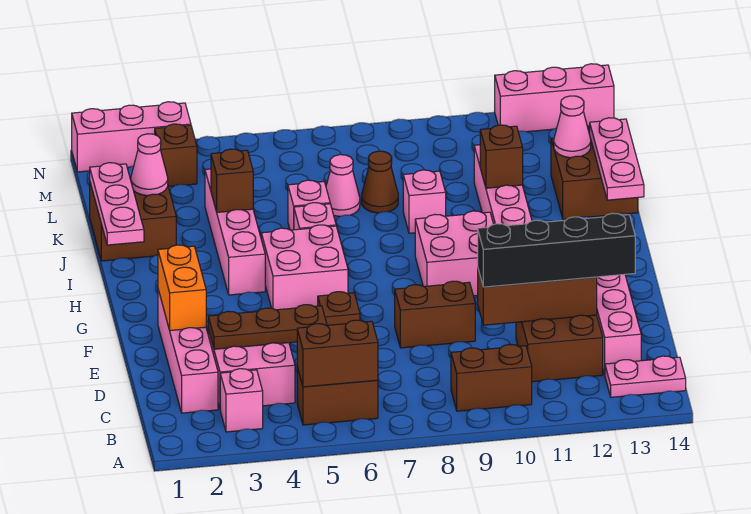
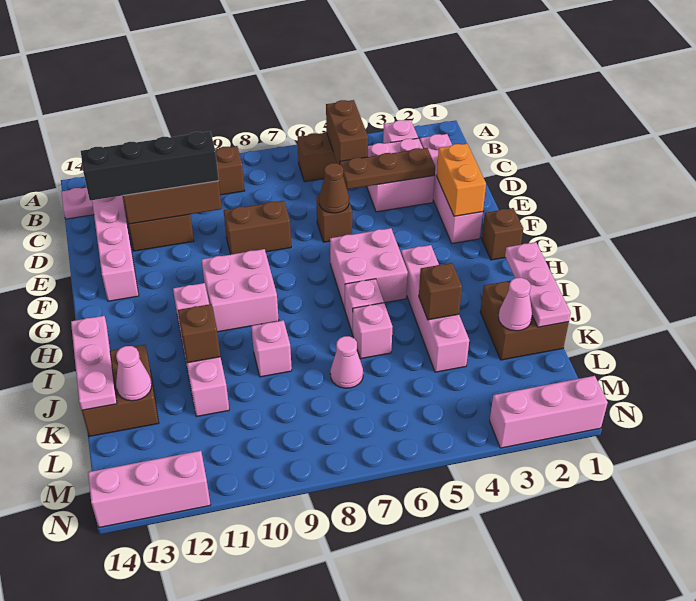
brown 1x2 brick [297,320,378,387] -> brown 1x2 brick turned to [326,100,368,164]
brown 1x1 cone [362,151,398,213] -> brown 1x1 cone moved to [319,163,349,213]
brown 1x1 brick [155,124,197,187] -> brown 1x1 brick moved to [482,208,523,260]

